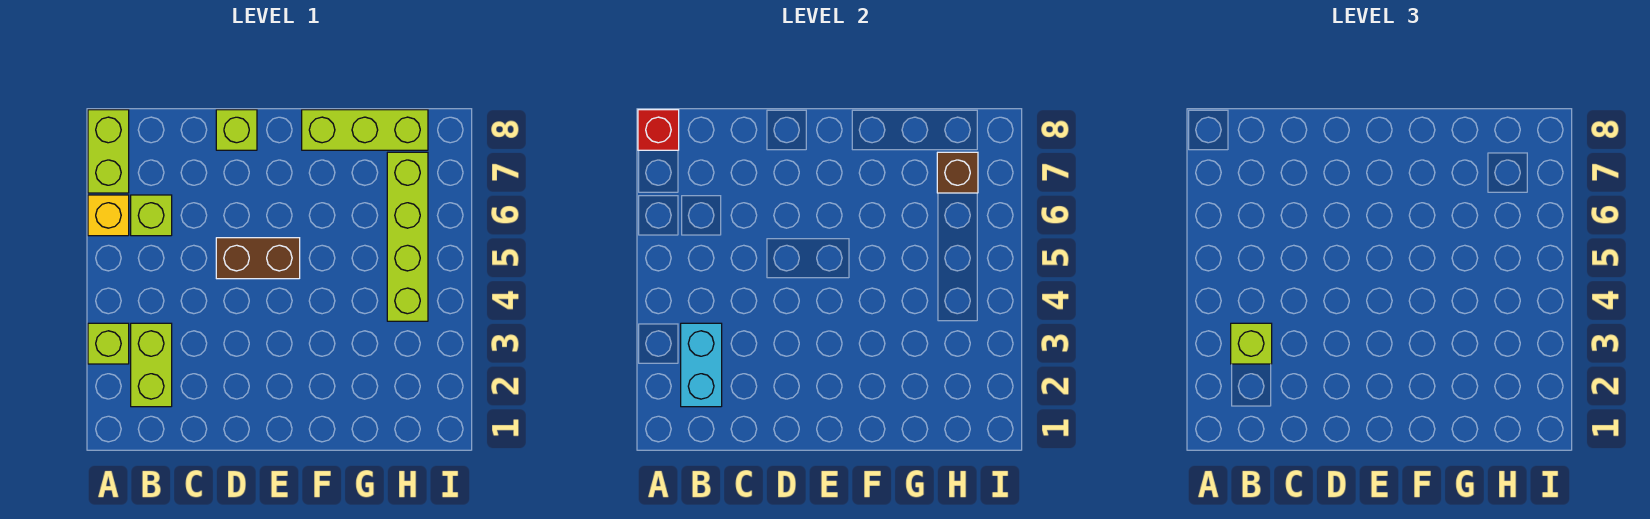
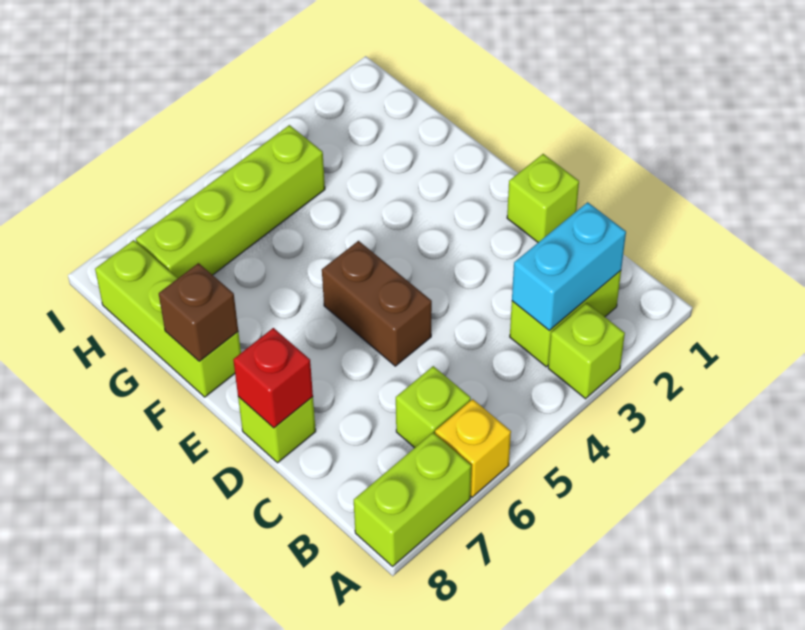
red 1x1 brick [638,110,679,150] -> red 1x1 brick moved to [233,328,313,428]
lime 1x1 brick [1231,323,1272,364] -> lime 1x1 brick moved to [507,154,579,242]
brown 1x1 brick [937,152,978,193] -> brown 1x1 brick moved to [159,263,238,361]

